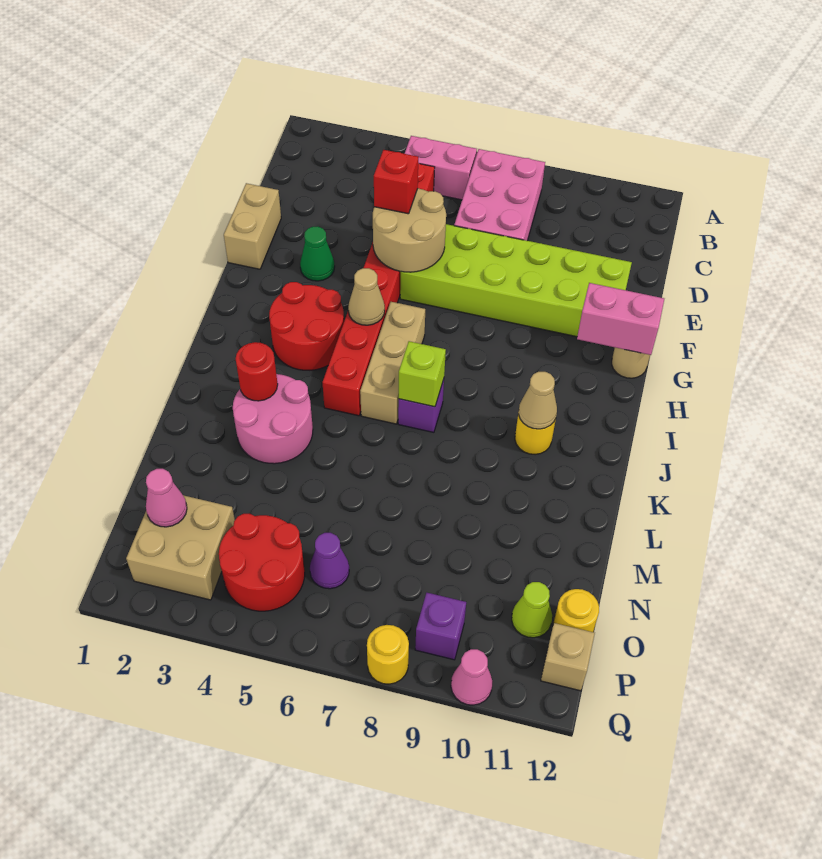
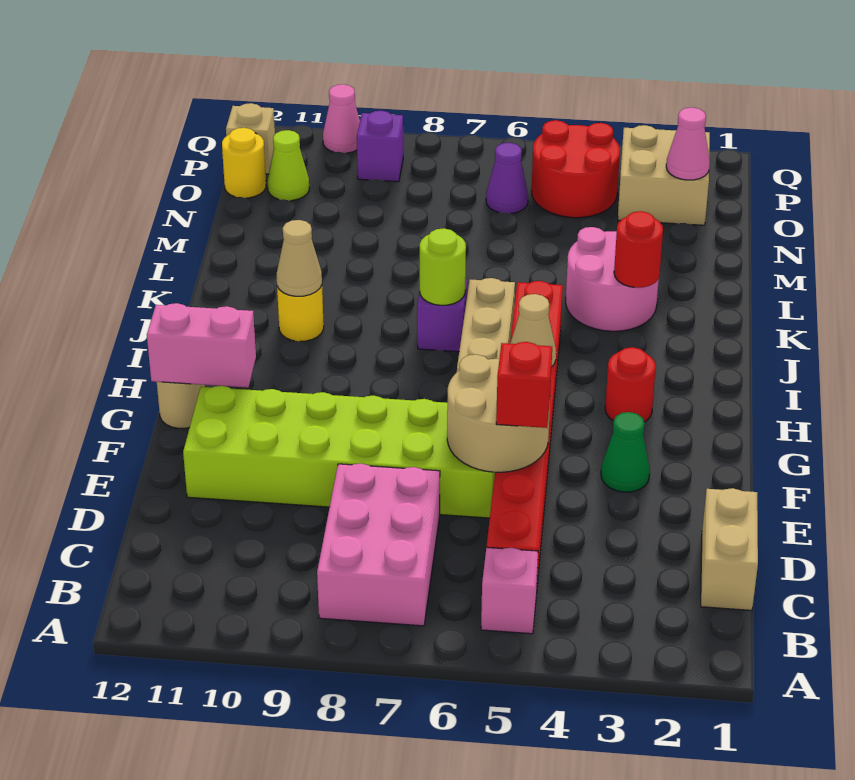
pink 1x2 brick [405,136,477,200] -> pink 1x1 brick [481,547,538,634]
tan 1x2 brick [224,183,281,269] -> tan 1x2 brick moved to [701,488,758,610]
red 2x2 round brick [269,282,344,370] -> red 1x1 round brick [605,347,656,422]
lime 1x1 brick [399,341,446,407] -> lime 1x1 round brick [420,228,466,305]
yellow 1x1 round brick [367,625,409,684] -> none

